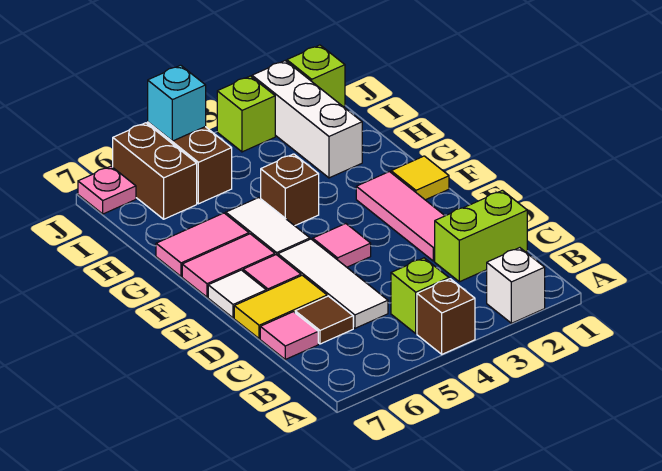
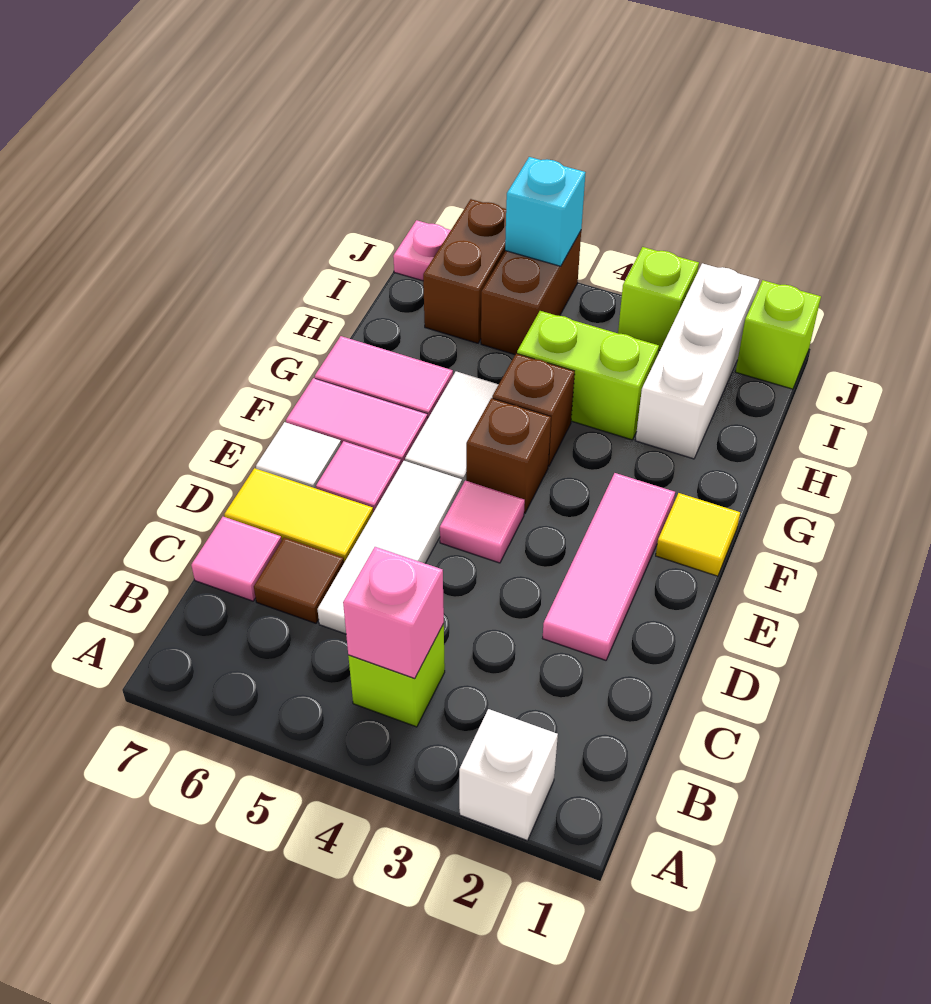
brown 1x1 brick [417,279,475,354] -> brown 1x1 brick moved to [466,398,551,513]
none -> pink 1x1 brick [343,547,444,678]
lime 1x2 brick [435,190,527,282] -> lime 1x2 brick moved to [517,311,659,440]

